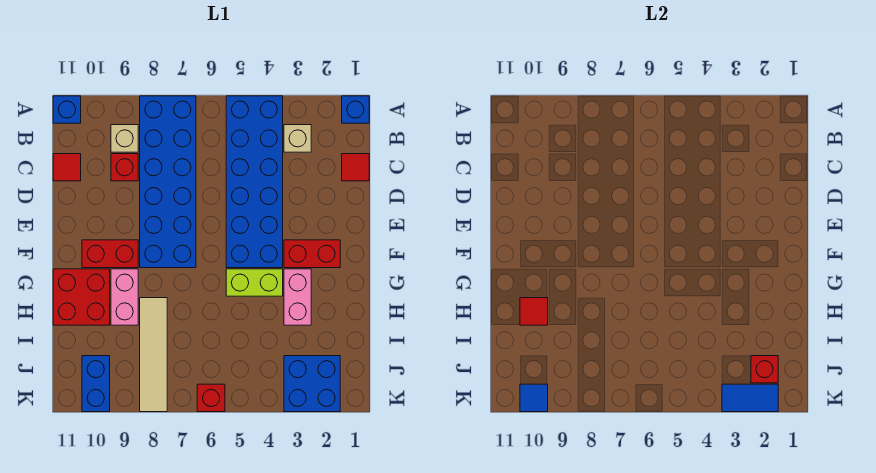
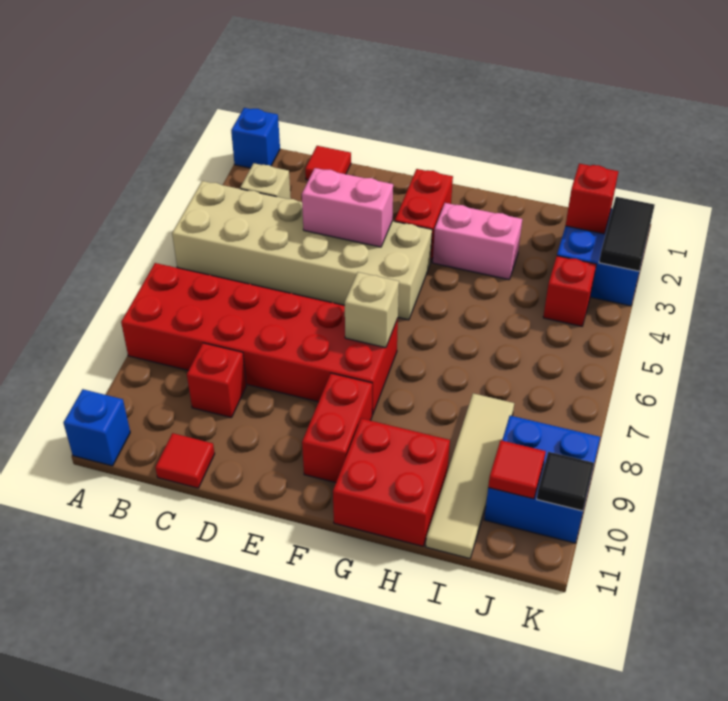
blue 2x6 brick [226,96,283,268] -> tan 2x6 brick [172,181,432,320]
blue 2x6 brick [140,96,196,268] -> red 2x6 brick [121,263,398,415]
tan 1x1 brick [111,125,138,152] -> tan 1x1 brick moved to [344,272,399,348]
lime 1x2 brick [226,269,283,296] -> none
pink 1x2 brick [111,269,138,325] -> pink 1x2 brick moved to [302,168,393,247]
tan 1x4 tile [140,298,167,412] -> tan 1x4 tile turned to [426,393,514,559]
red 1x1 tile [520,298,548,325] -> red 1x1 tile moved to [488,440,546,499]
blue 1x2 brick [82,356,110,412] -> blue 2x2 brick [484,416,600,543]
blue 1x2 tile [722,384,778,412] -> black 1x2 tile [599,197,655,271]
red 1x1 brick [197,384,225,412] -> red 1x1 brick moved to [543,256,596,326]
blue 1x1 tile [520,384,548,412] -> black 1x1 tile [537,452,594,511]

